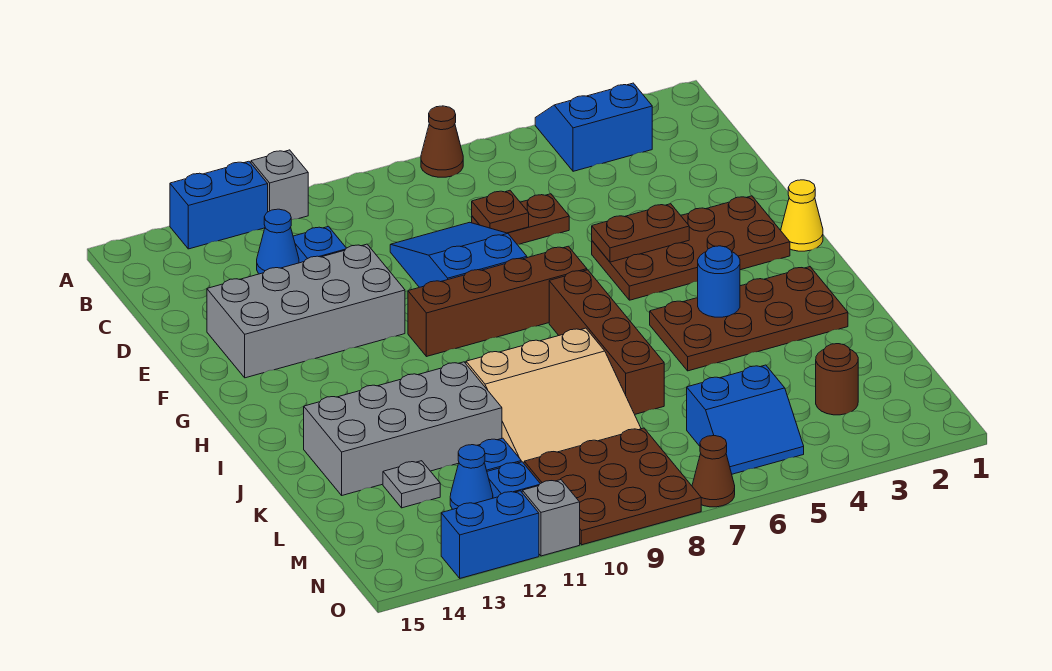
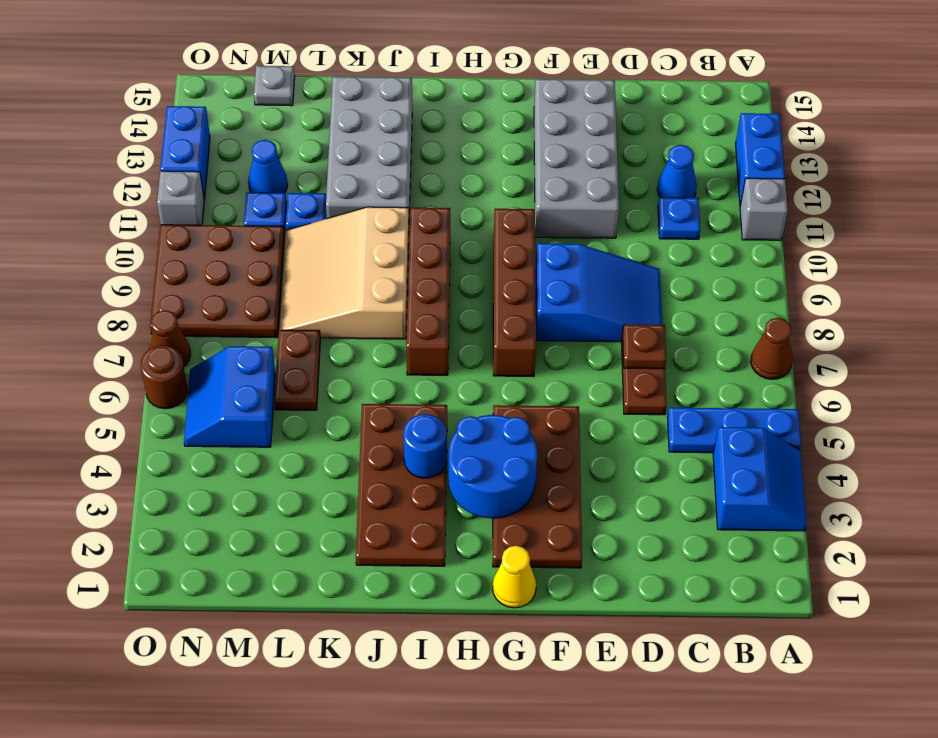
none -> blue 1x3 plate [667,408,801,453]
brown 1x2 plate [592,204,689,262] -> brown 1x2 plate moved to [274,330,320,410]
none -> blue 2x2 round brick [448,415,538,518]
brown 1x4 brick [549,270,664,414] -> brown 1x4 brick turned to [406,208,450,375]
grey 1x1 plate [383,461,440,508] -> grey 1x1 plate moved to [254,66,295,106]
brown 1x1 round brick [816,344,858,415] -> brown 1x1 round brick moved to [141,345,187,409]

